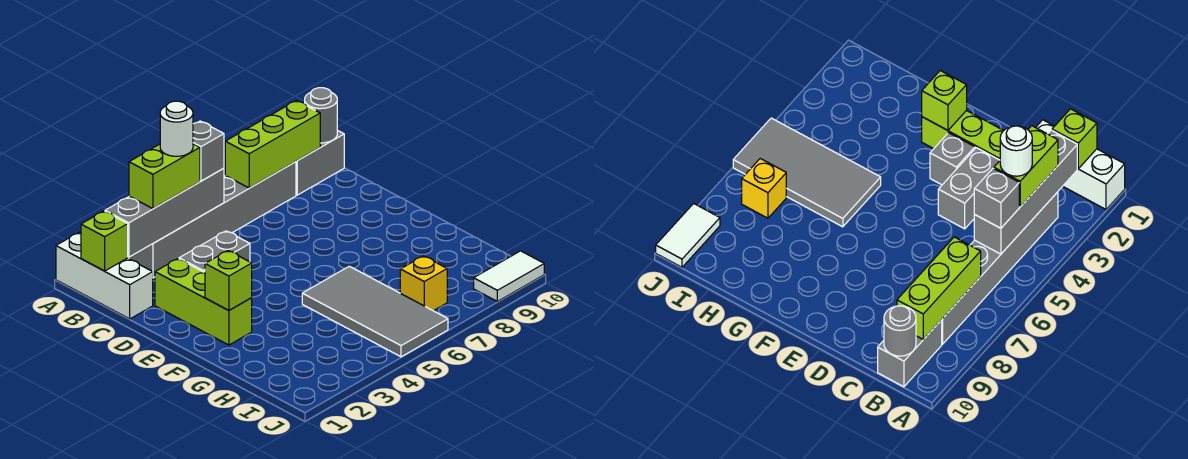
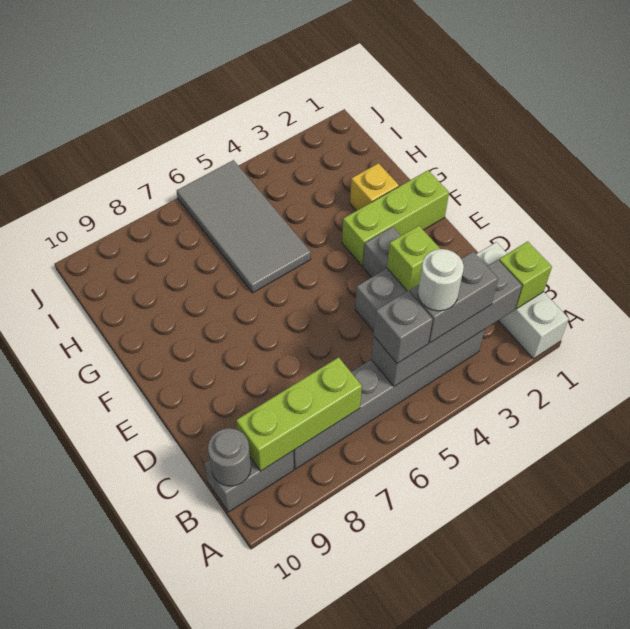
lime 1x2 brick [129,144,200,209] -> grey 1x2 brick [410,252,498,343]
lime 1x3 brick [155,259,252,345] -> lime 1x3 brick turned to [342,170,449,266]
lime 1x1 brick [205,251,252,310] -> lime 1x1 brick moved to [387,226,440,292]
yellow 1x1 brick [400,256,447,311] -> yellow 1x1 brick moved to [350,163,399,211]
white 1x2 tile [474,251,544,301] -> none

